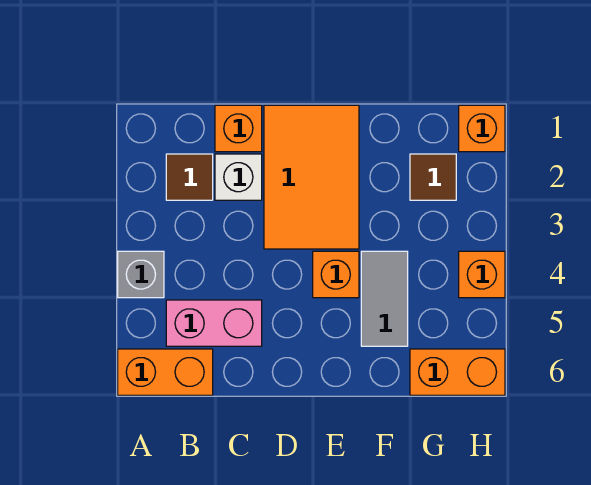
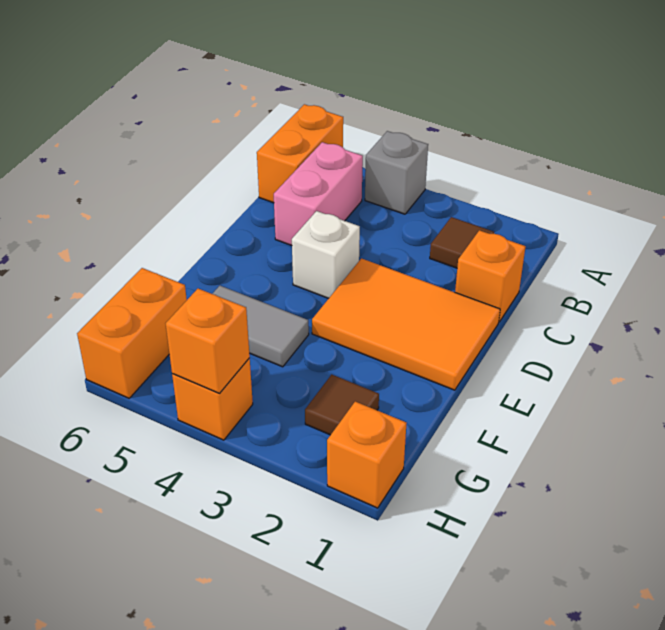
white 1x1 brick [215,154,262,200] -> white 1x1 brick moved to [292,211,360,298]
orange 1x1 brick [313,251,359,298] -> orange 1x1 brick moved to [166,289,250,393]

